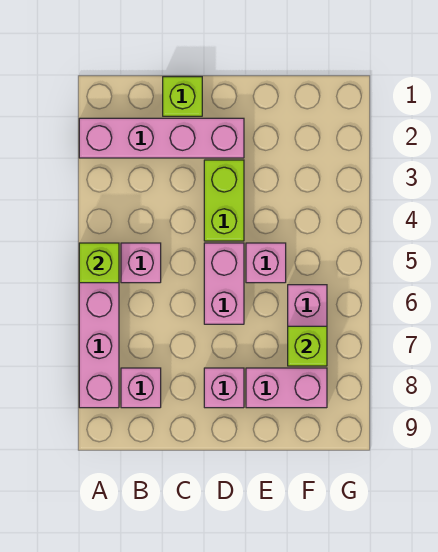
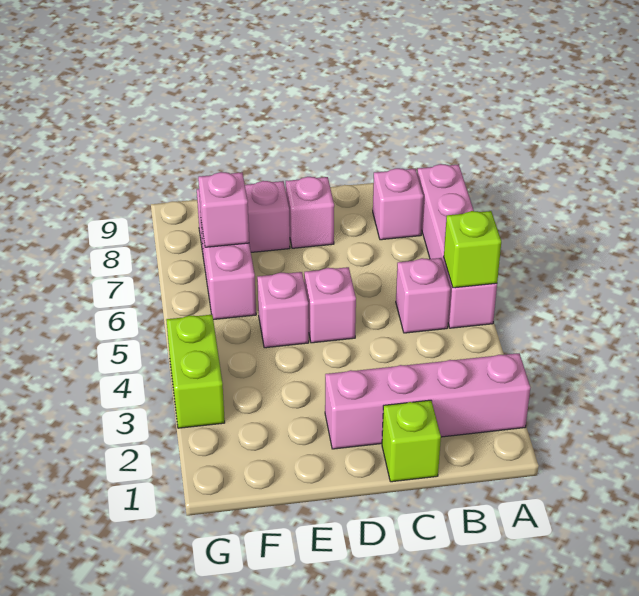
lime 1x2 brick [204,160,244,241] -> lime 1x2 brick moved to [166,315,225,428]
pink 1x2 brick [204,243,244,324] -> pink 1x1 brick [304,267,356,343]
lime 1x1 brick [288,326,327,366] -> pink 1x1 brick [198,172,249,247]

